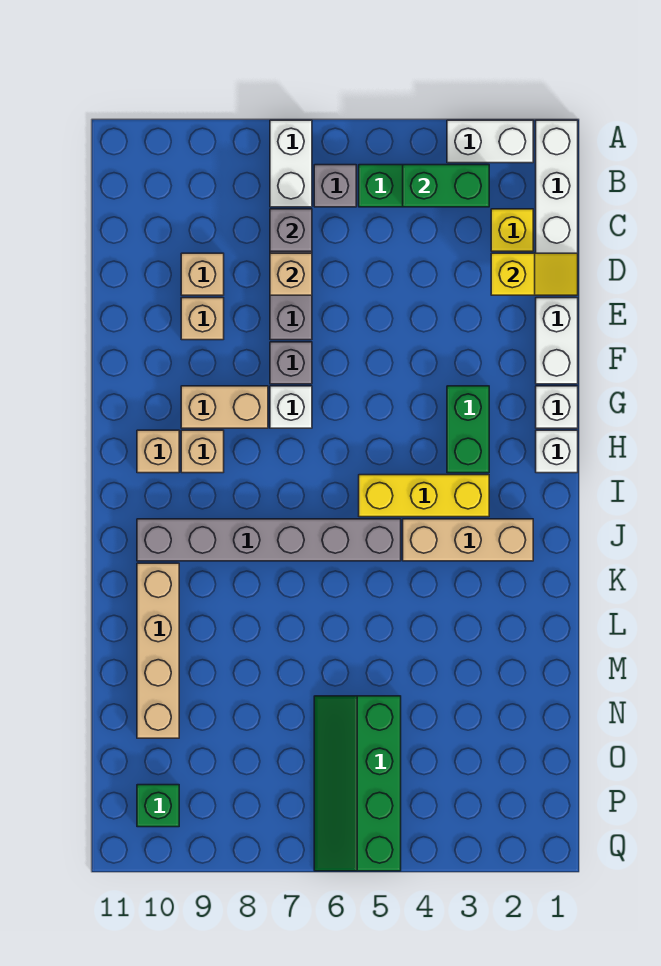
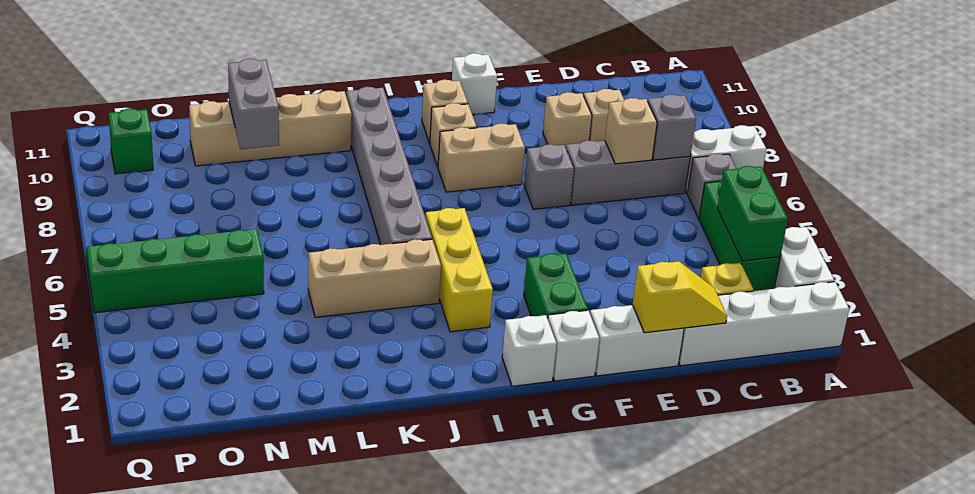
yellow 1x2 slope [491,253,578,295] -> yellow 1x2 slope turned to [633,261,727,333]
green 1x2 brick [447,386,489,473] -> green 1x2 brick turned to [524,253,588,319]
white 1x1 brick [270,386,312,428] -> white 1x1 brick moved to [452,53,497,115]
tan 1x2 brick [181,386,268,428] -> tan 1x2 brick turned to [438,124,525,192]
tan 1x3 brick [403,519,533,561] -> tan 1x3 brick turned to [308,239,441,317]
none -> grey 1x2 brick [228,59,279,149]

